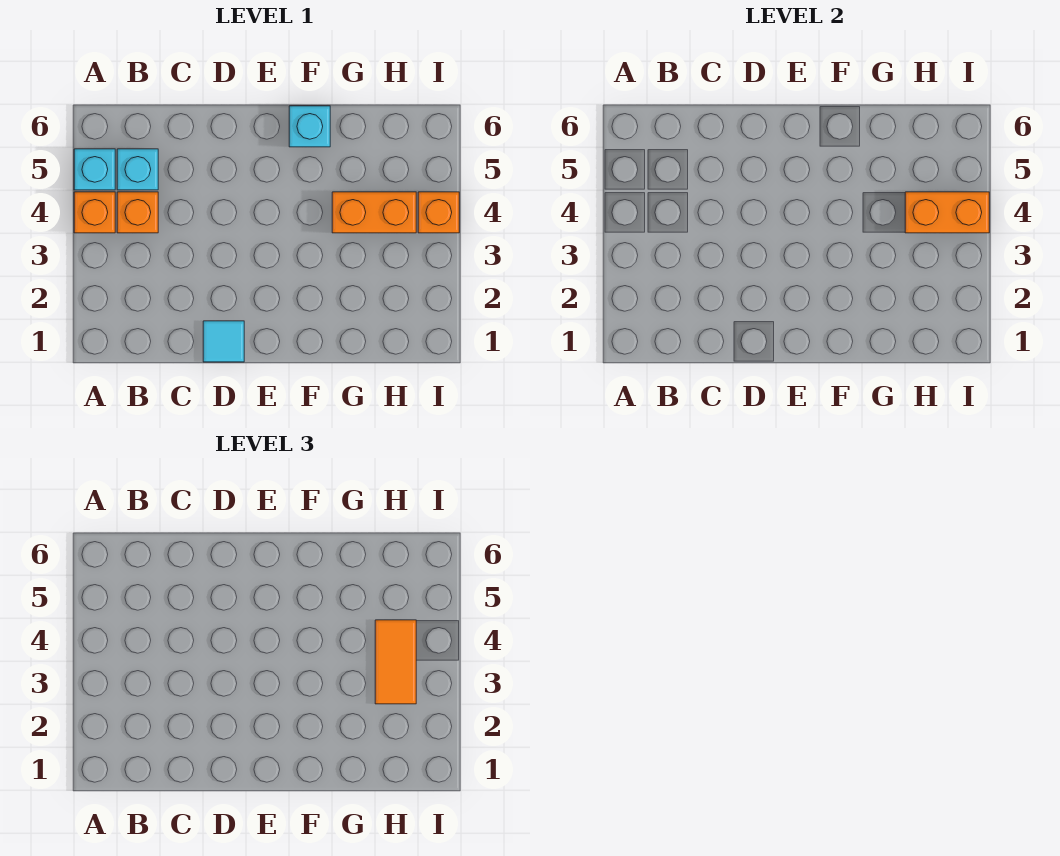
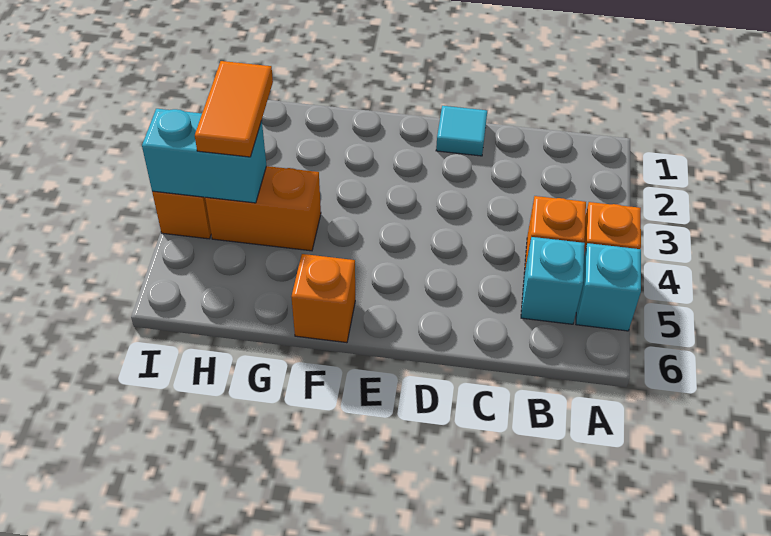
cyan 1x1 brick [289,106,330,147] -> orange 1x1 brick [291,254,355,343]
orange 1x2 brick [905,192,989,233] -> cyan 1x2 brick [142,109,266,203]

